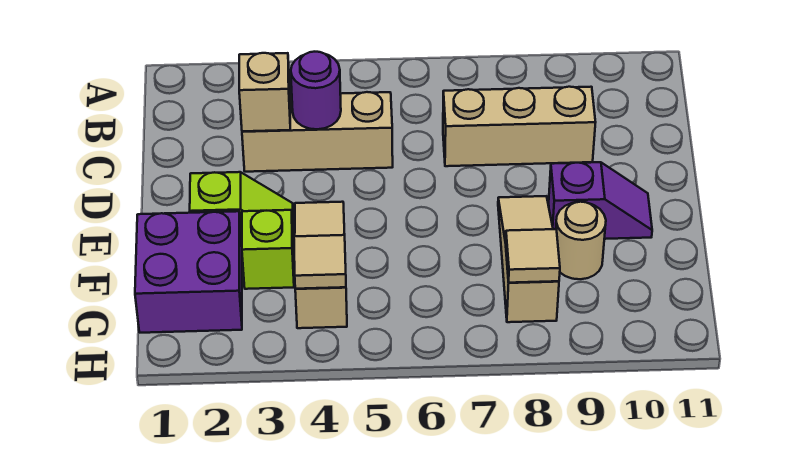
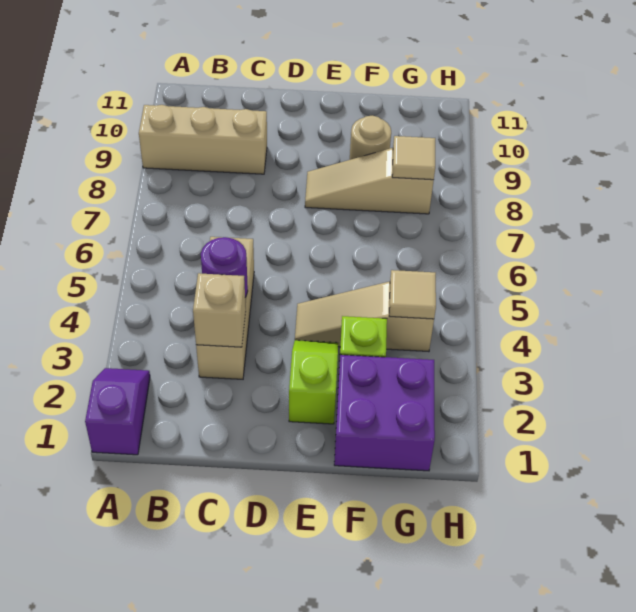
tan 1x3 brick [443,87,596,166] -> tan 1x3 brick turned to [139,105,267,174]
purple 1x2 slope [549,162,652,239] -> purple 1x2 slope moved to [85,368,150,455]

